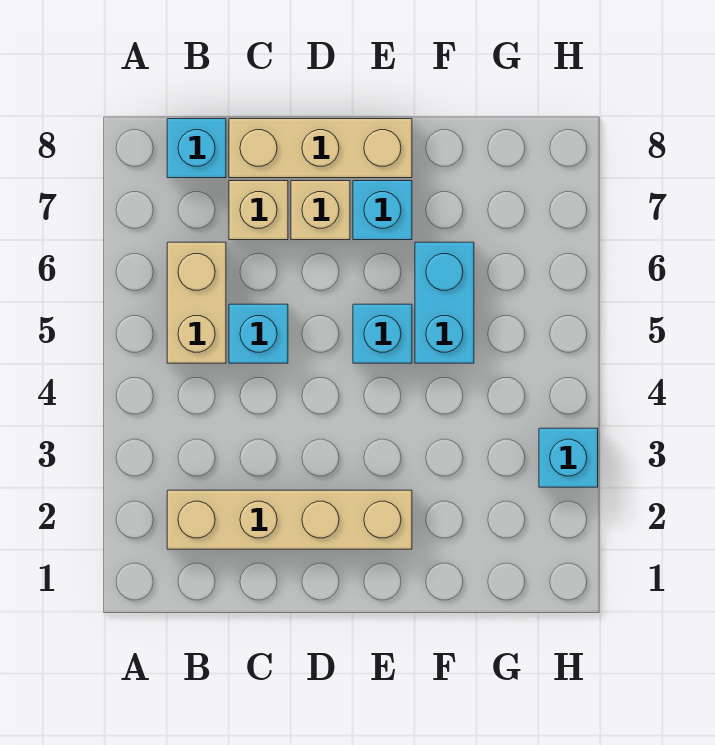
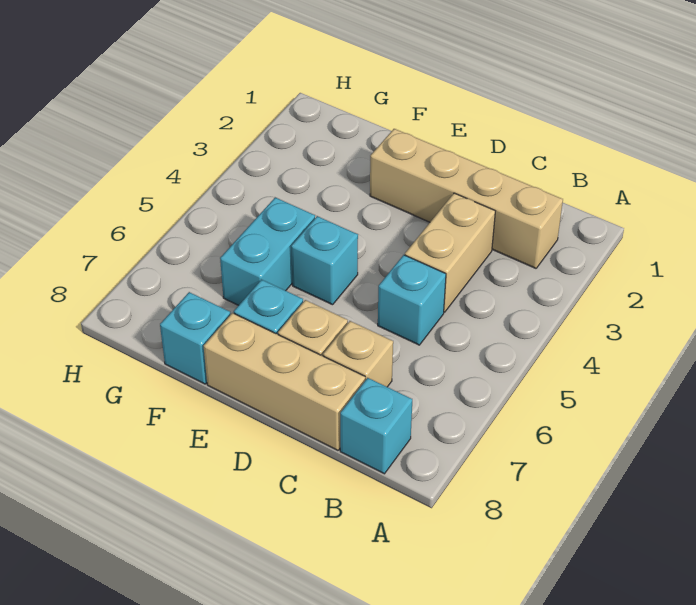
tan 1x2 brick [167,242,226,363] -> tan 1x2 brick moved to [405,193,495,312]
cyan 1x1 brick [539,428,598,487] -> cyan 1x1 brick moved to [160,292,230,384]

